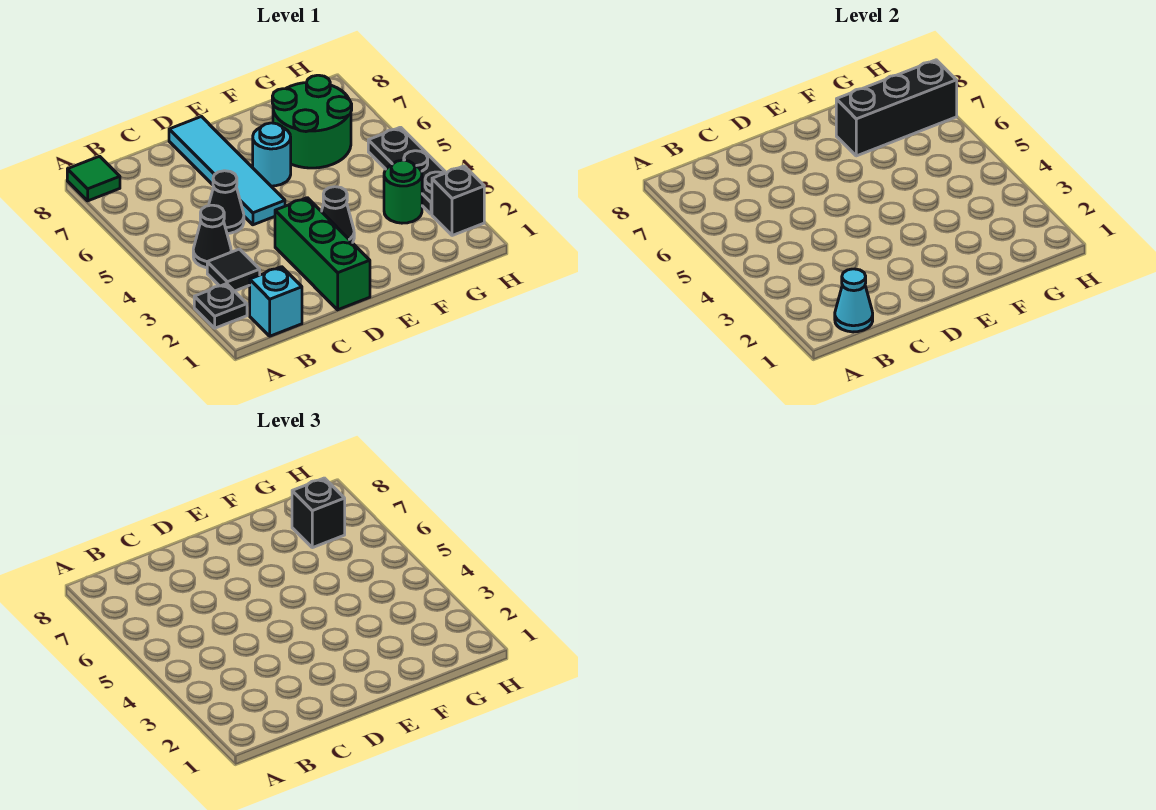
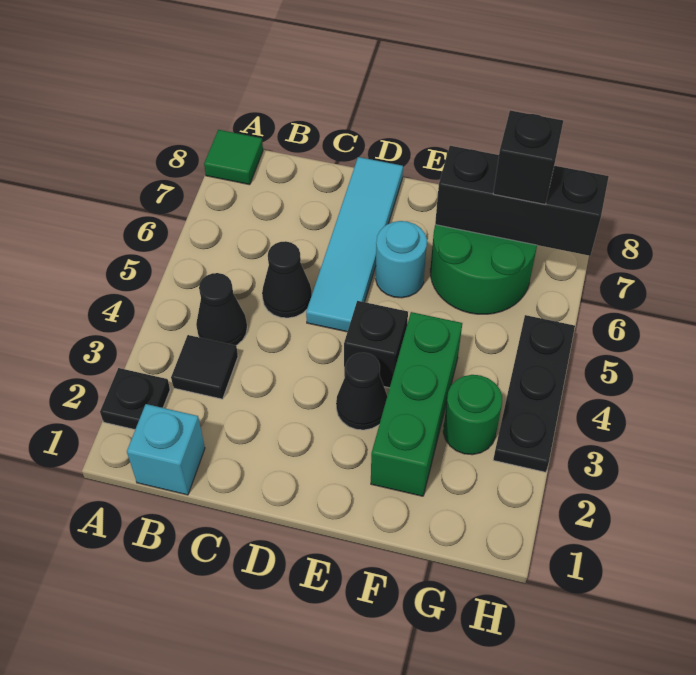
cyan 1x1 cone [835,269,873,332] -> none
green 1x3 brick [275,198,370,310] -> green 1x3 brick moved to [371,312,462,496]
black 1x1 brick [432,166,484,236] -> black 1x1 brick moved to [344,301,408,388]

